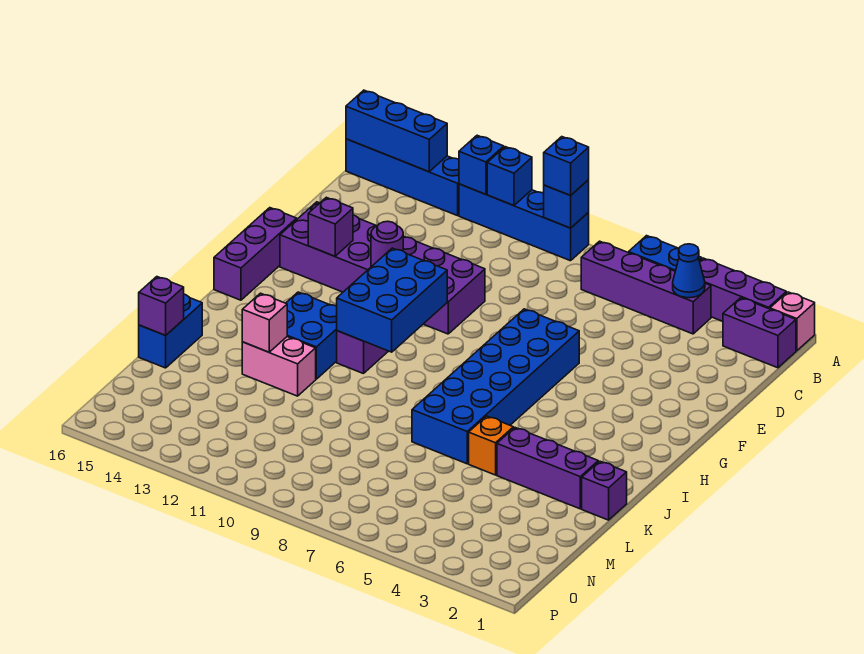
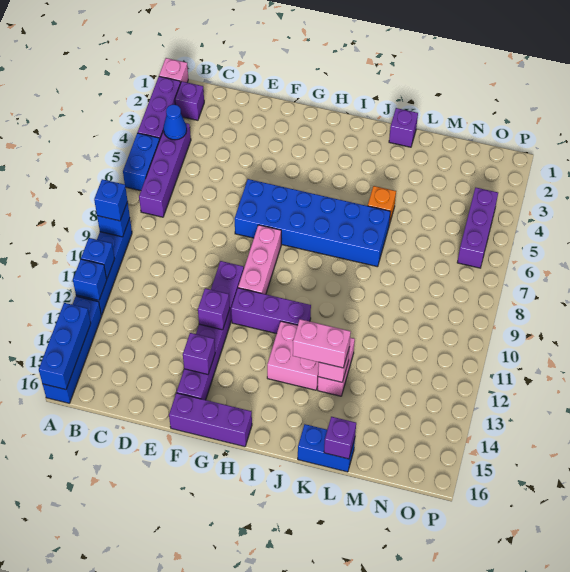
purple 1x2 brick [723,298,796,368] -> purple 1x1 brick [175,82,204,120]
purple 2x6 brick [280,202,485,334] -> purple 1x6 brick [177,261,244,400]
purple 1x1 round brick [371,221,403,267] -> purple 1x1 brick [198,288,230,330]
none -> pink 1x3 brick [238,225,281,294]
blue 2x3 brick [337,248,447,352] -> none
blue 2x2 brick [286,292,337,379] -> pink 2x2 brick [267,321,319,390]
none -> pink 1x2 brick [293,319,351,368]
purple 1x3 brick [497,428,598,509] -> purple 1x3 brick moved to [457,188,498,268]

